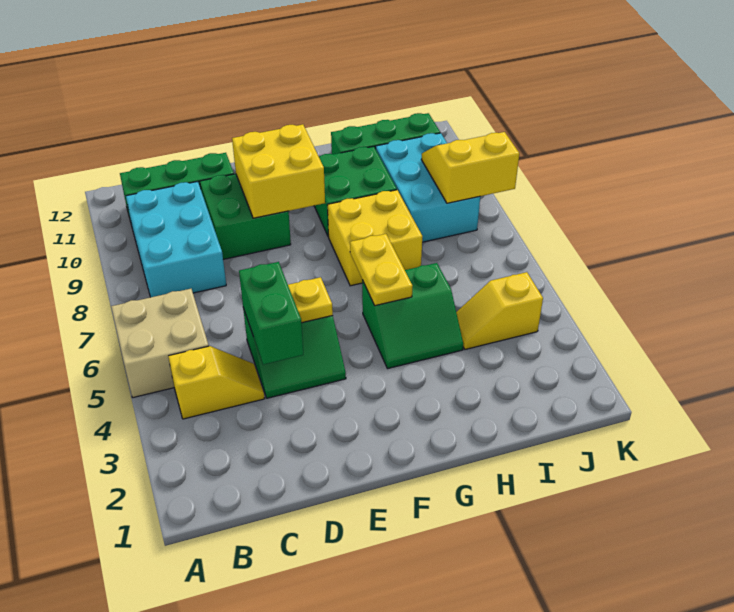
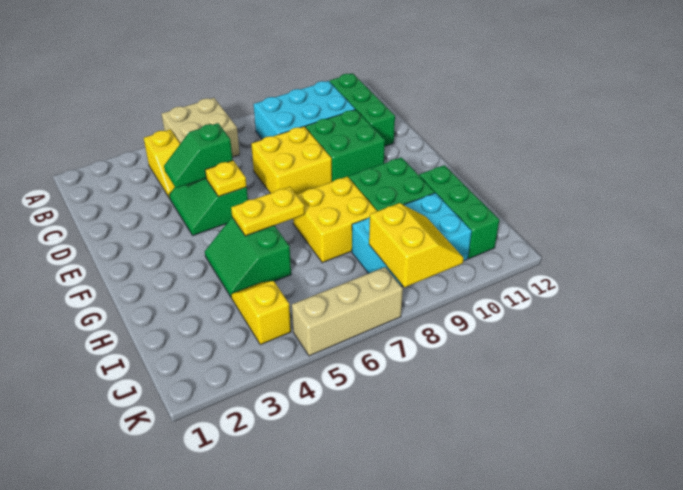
green 1x2 brick [239,262,303,365] -> green 1x2 slope [164,123,233,188]
yellow 2x2 brick [232,124,325,218] -> yellow 2x2 brick moved to [251,126,332,194]
none -> tan 1x3 brick [292,267,403,356]

